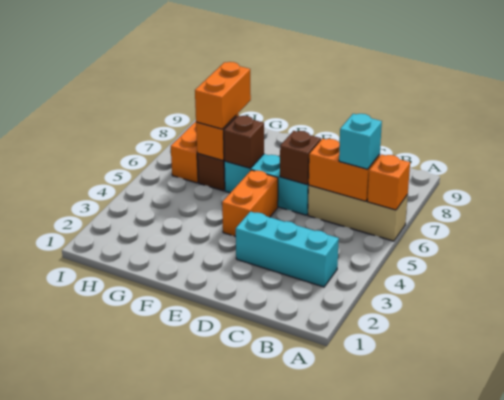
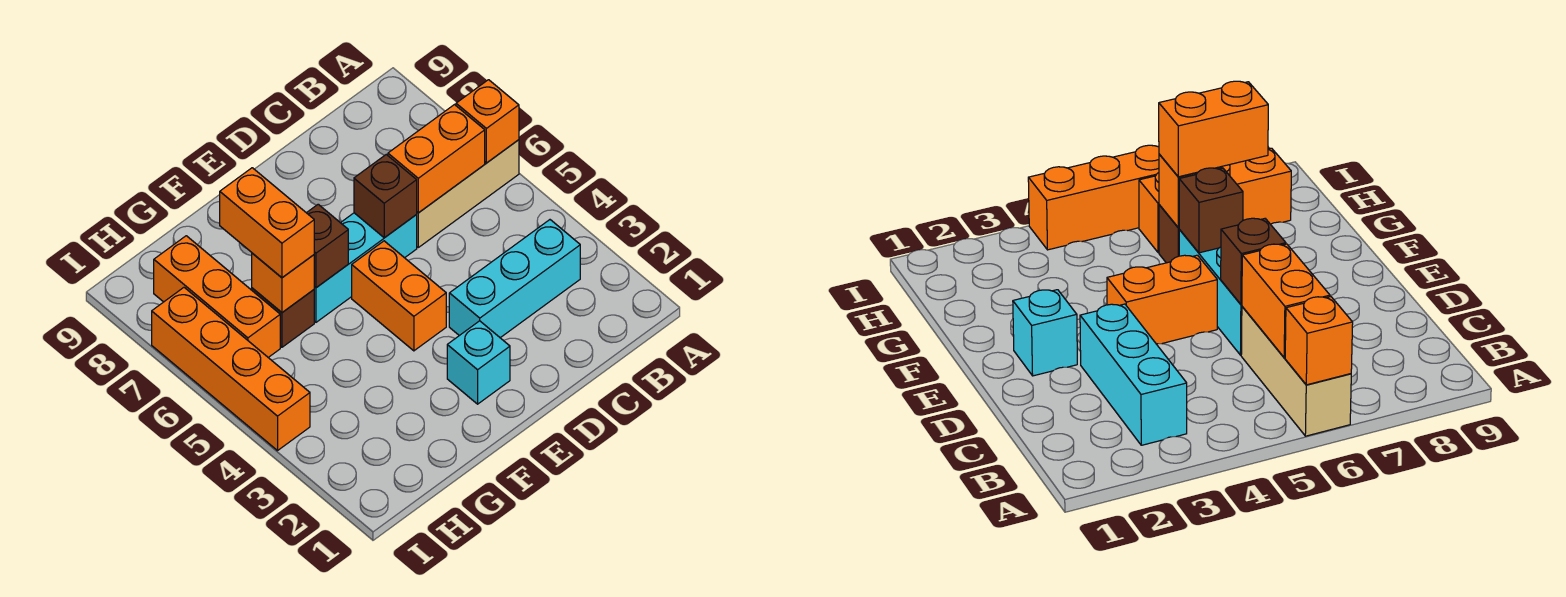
cyan 1x1 brick [339,114,382,169] -> cyan 1x1 brick moved to [447,321,510,404]
none -> orange 1x4 brick [152,288,310,450]

